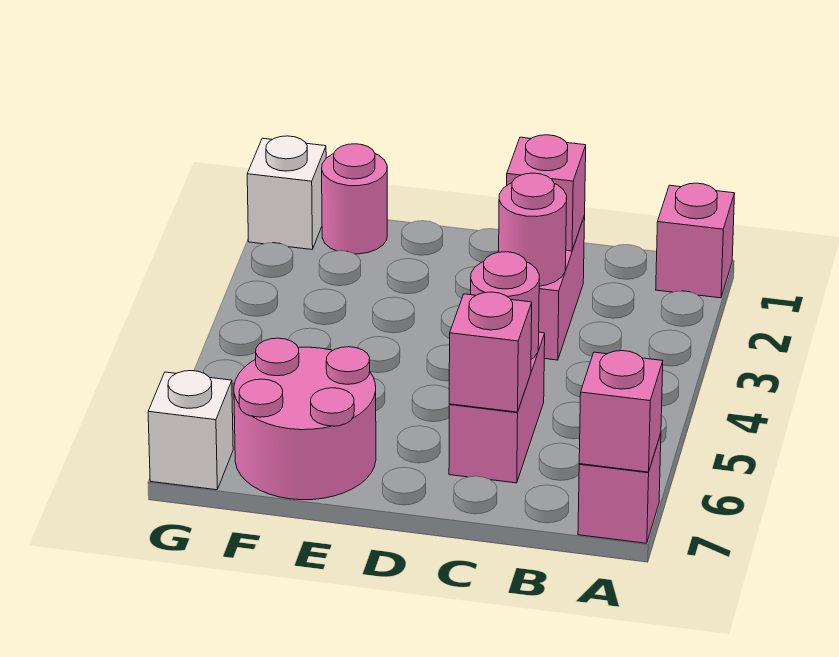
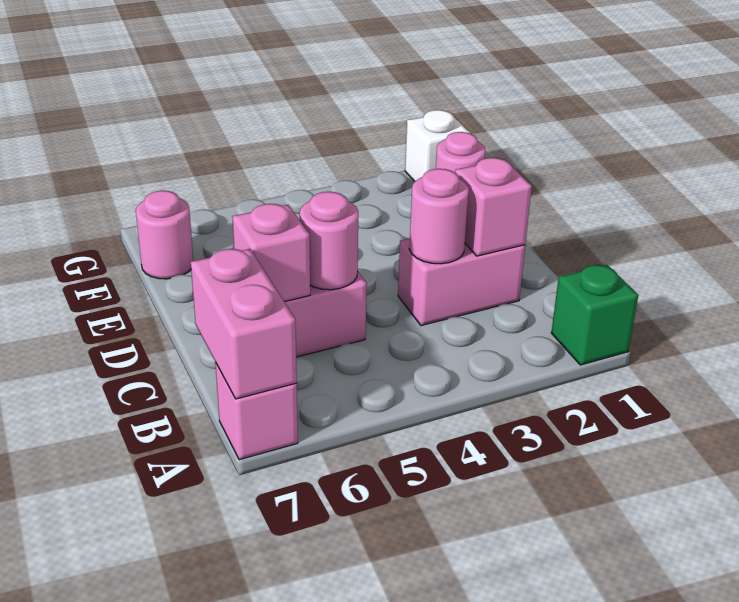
pink 1x1 brick [656,183,735,298] -> green 1x1 brick [551,265,638,365]
pink 1x1 brick [579,351,663,472] -> pink 1x2 brick [191,249,297,399]
pink 2x2 round brick [234,338,376,500] -> pink 1x1 round brick [136,191,193,279]
white 1x1 brick [148,371,233,490] -> none

